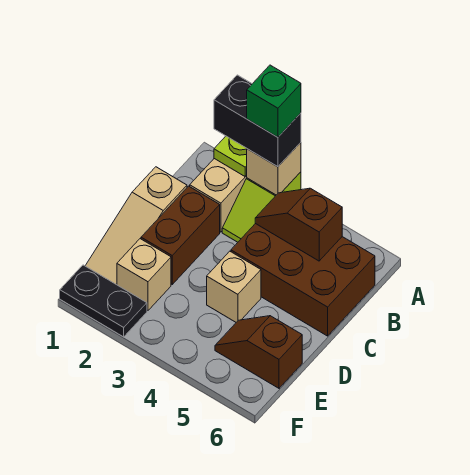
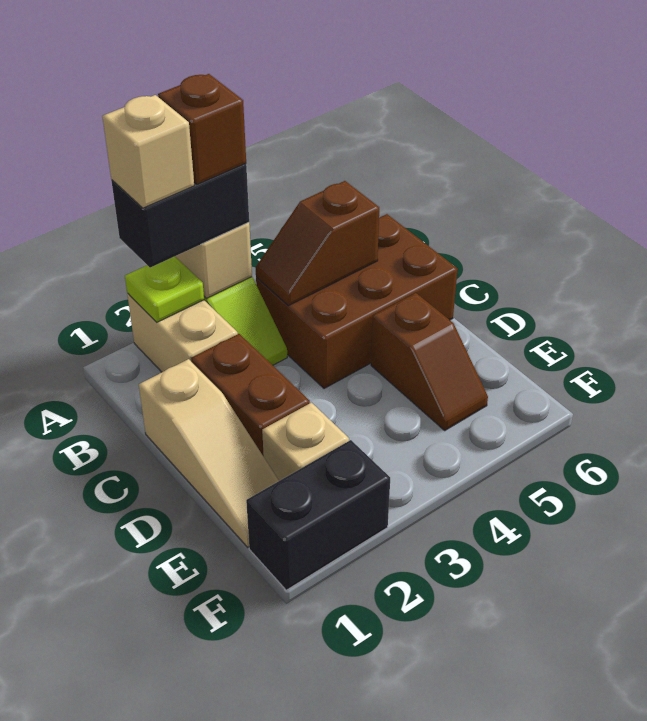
green 1x1 brick [247,65,301,137] -> brown 1x1 brick [158,74,246,184]
tan 1x1 brick [207,251,261,322] -> tan 1x1 brick moved to [102,95,194,208]
brown 1x2 slope [215,316,302,388] -> brown 1x2 slope turned to [371,293,488,430]
black 1x2 plate [60,265,147,337] -> black 1x2 brick [246,440,390,590]

